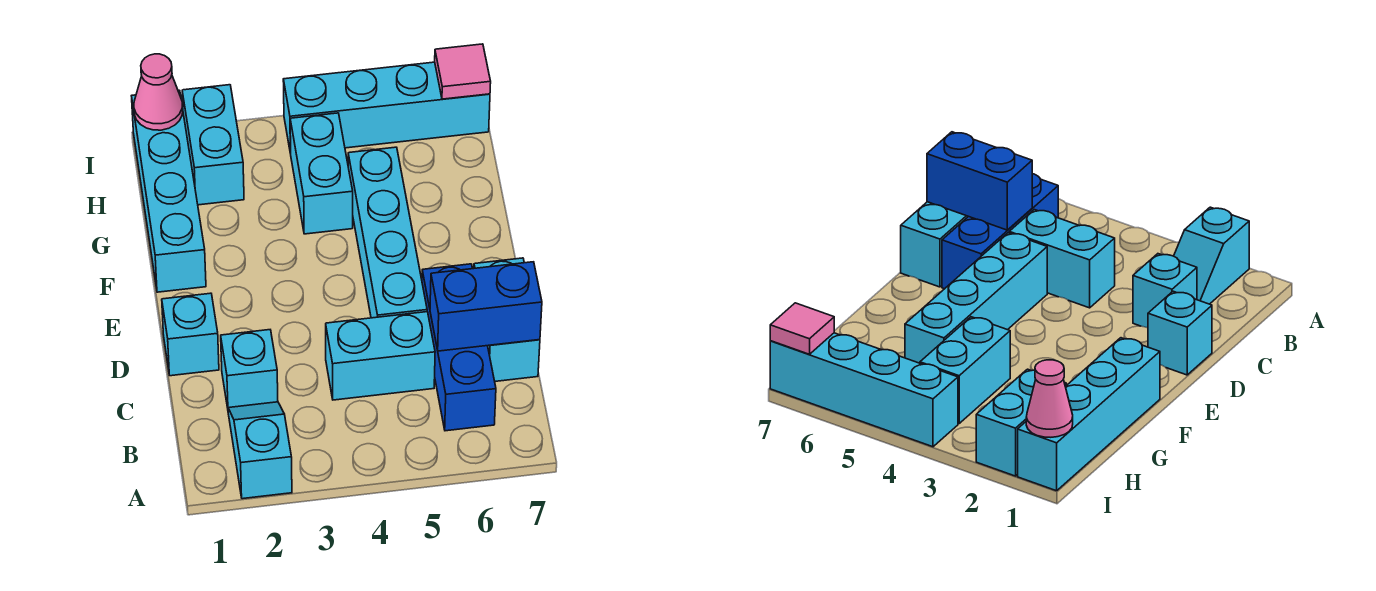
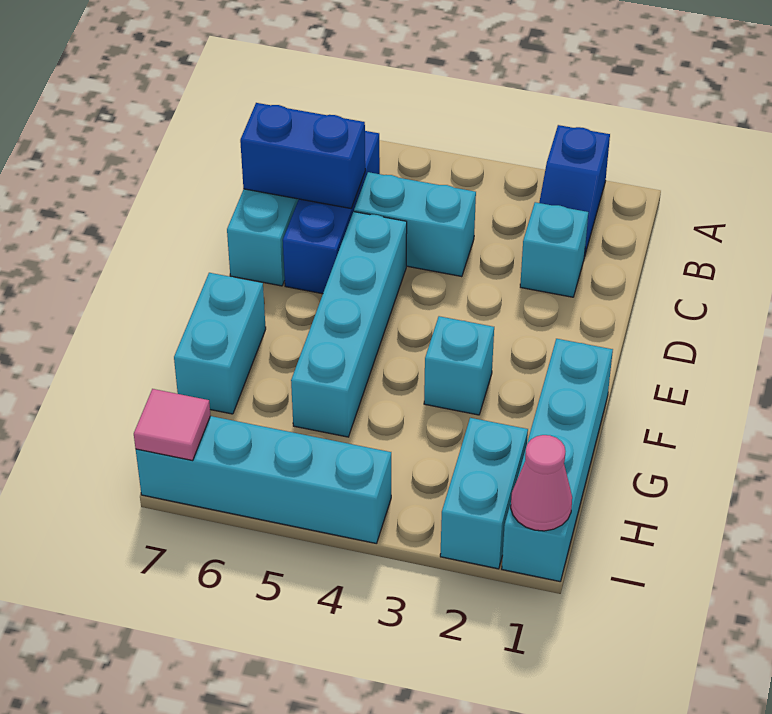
cyan 1x2 slope [228,402,292,499] -> blue 1x2 slope [539,125,610,257]
cyan 1x1 brick [162,293,219,376] -> cyan 1x1 brick moved to [424,316,494,415]
cyan 1x2 brick [290,113,353,234] -> cyan 1x2 brick moved to [174,273,266,414]

